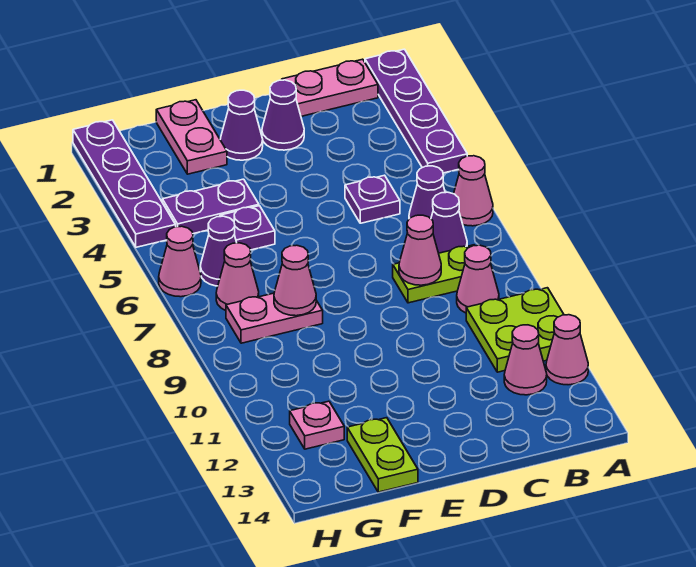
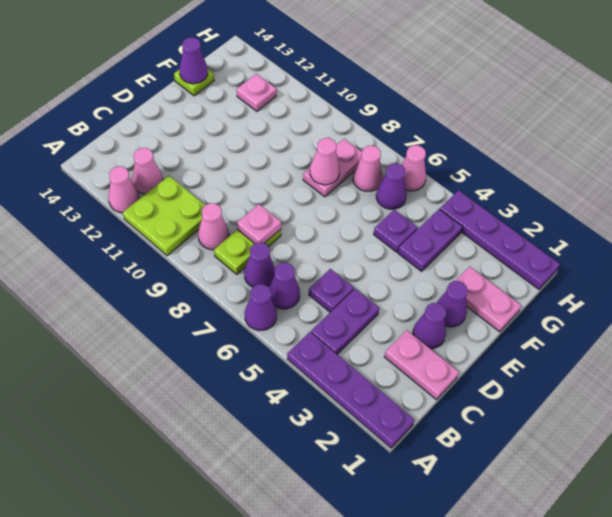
pink 1x1 cone [454,156,493,226] -> purple 1x1 cone [245,284,277,331]
pink 1x2 plate [282,59,378,116] -> pink 1x2 plate turned to [384,330,459,400]
none -> purple 1x2 plate [311,289,379,354]
pink 1x1 cone [399,215,441,285] -> pink 1x1 plate [237,204,281,243]
lime 1x2 plate [347,418,418,492] -> lime 1x1 plate [174,69,214,96]
none -> purple 1x1 cone [179,38,208,84]

